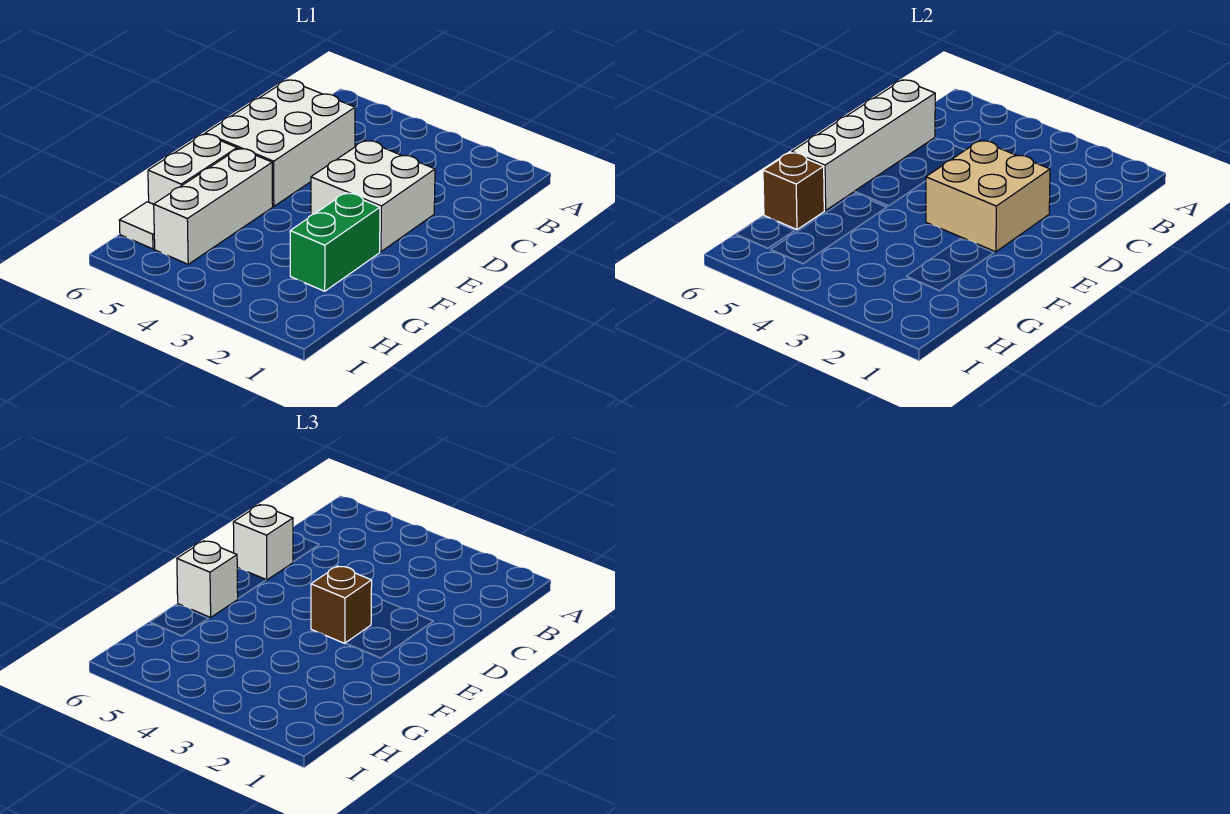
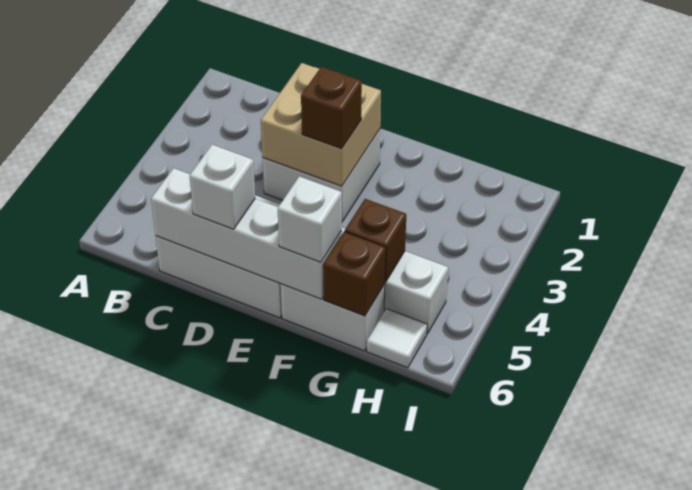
green 1x2 brick [290,193,380,291] -> none
none -> brown 1x1 brick [345,199,406,282]

